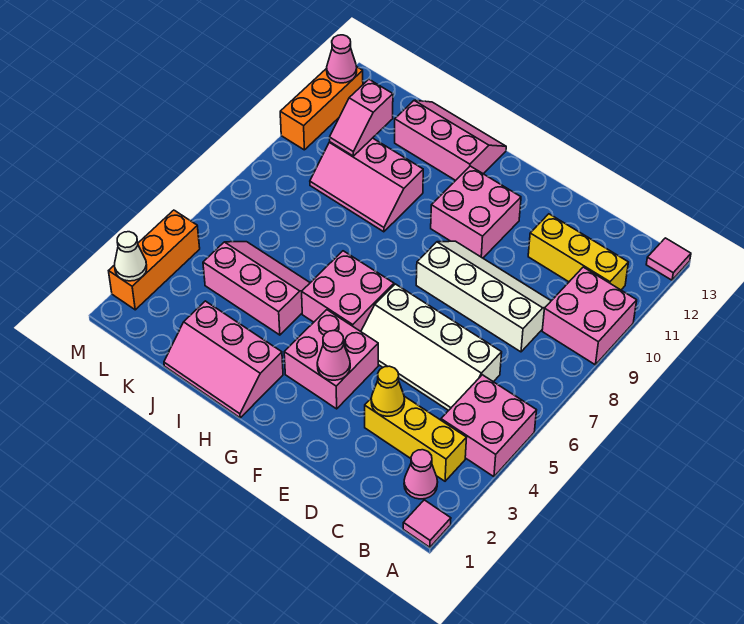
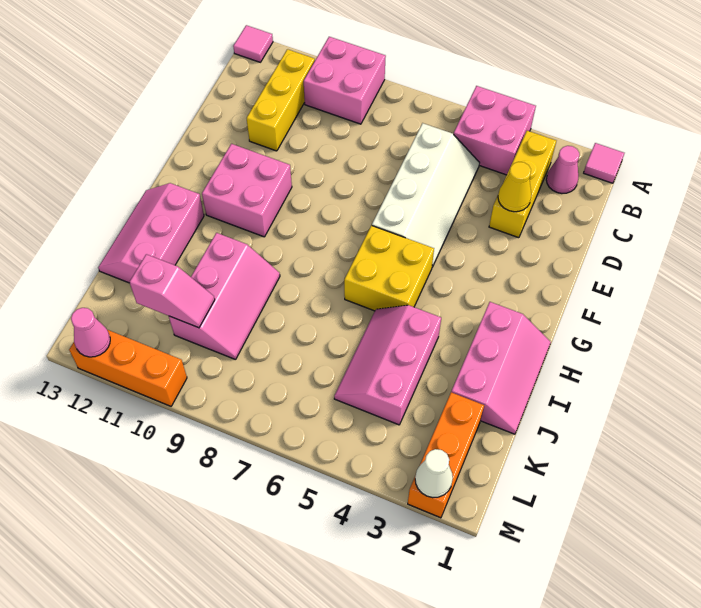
white 2x4 slope [416,241,551,352] -> none
pink 2x2 brick [284,310,378,409] -> none
pink 1x1 cone [317,331,350,380] -> none
pink 2x2 brick [302,251,394,331] -> yellow 2x2 brick [344,225,434,311]
orange 1x3 brick [109,210,200,310] -> orange 1x3 brick turned to [408,392,484,518]

